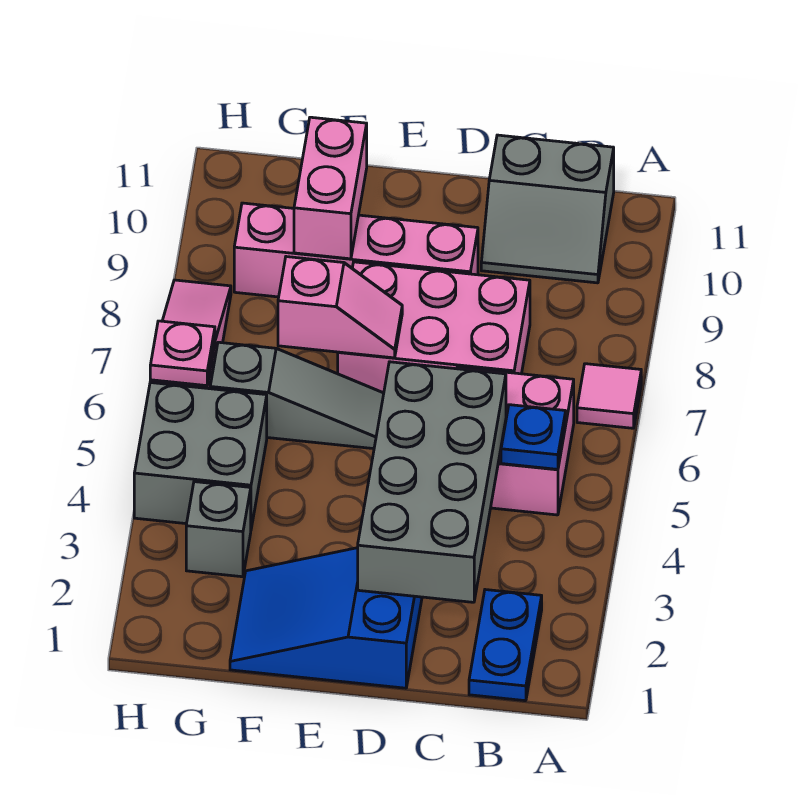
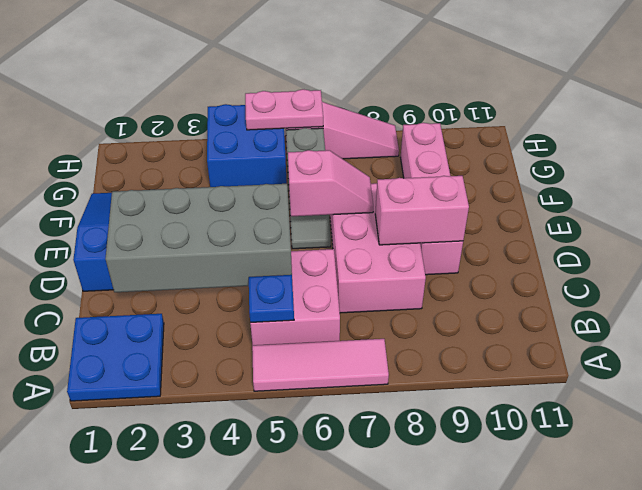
pink 1x1 tile [577,364,641,428] -> pink 1x3 tile [252,339,389,391]
blue 1x2 plate [469,590,542,701] -> blue 2x2 plate [67,314,164,401]
grey 2x2 slope [481,135,614,283] -> none
pink 1x2 slope [278,257,402,358] -> pink 1x2 slope turned to [288,150,373,216]
pink 1x2 brick [294,117,367,259] -> pink 1x2 brick moved to [375,176,469,245]
grey 1x1 brick [186,482,251,577] -> none
grey 2x2 brick [134,383,267,528] -> blue 2x2 brick [207,104,287,187]
pink 1x1 plate [150,321,215,386] -> pink 1x2 plate [245,89,323,130]

